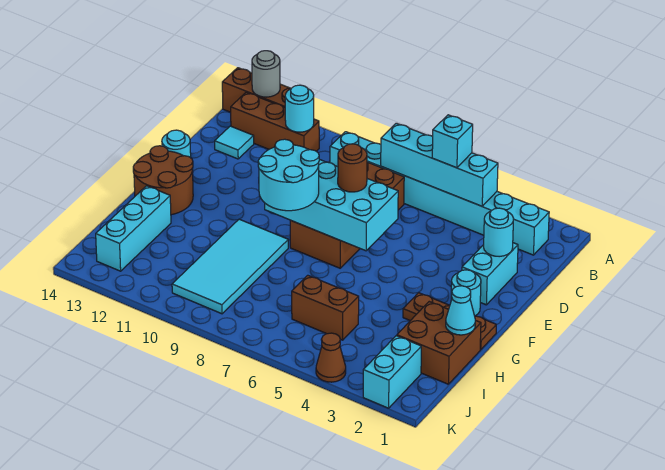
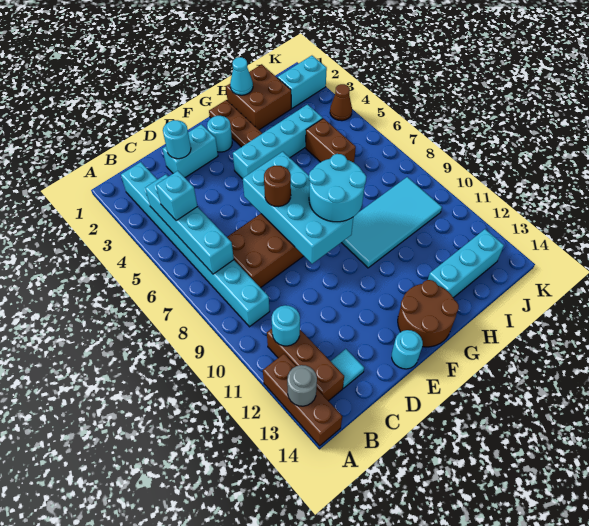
none -> cyan 1x4 brick [233,104,323,179]

